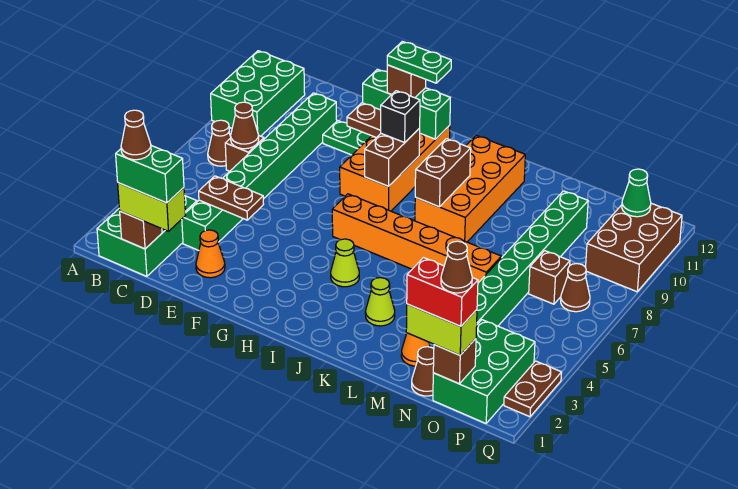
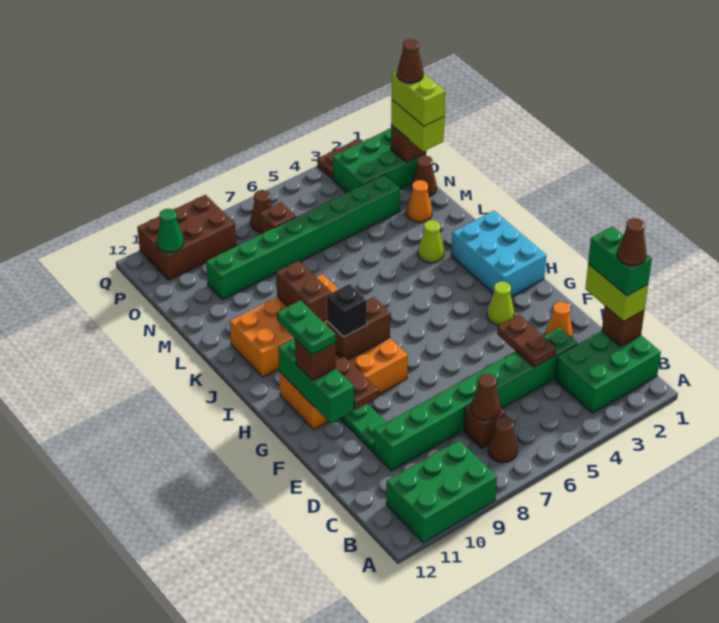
none -> cyan 2x3 brick [451,211,546,296]
orange 1x6 brick [332,194,501,283] -> none
lime 1x1 cone [331,239,359,287] -> lime 1x1 cone moved to [487,281,514,325]
brown 1x2 brick [415,139,471,207] -> brown 1x2 brick turned to [276,261,332,321]
red 1x2 brick [407,258,478,326] -> lime 1x2 brick [392,72,445,126]

